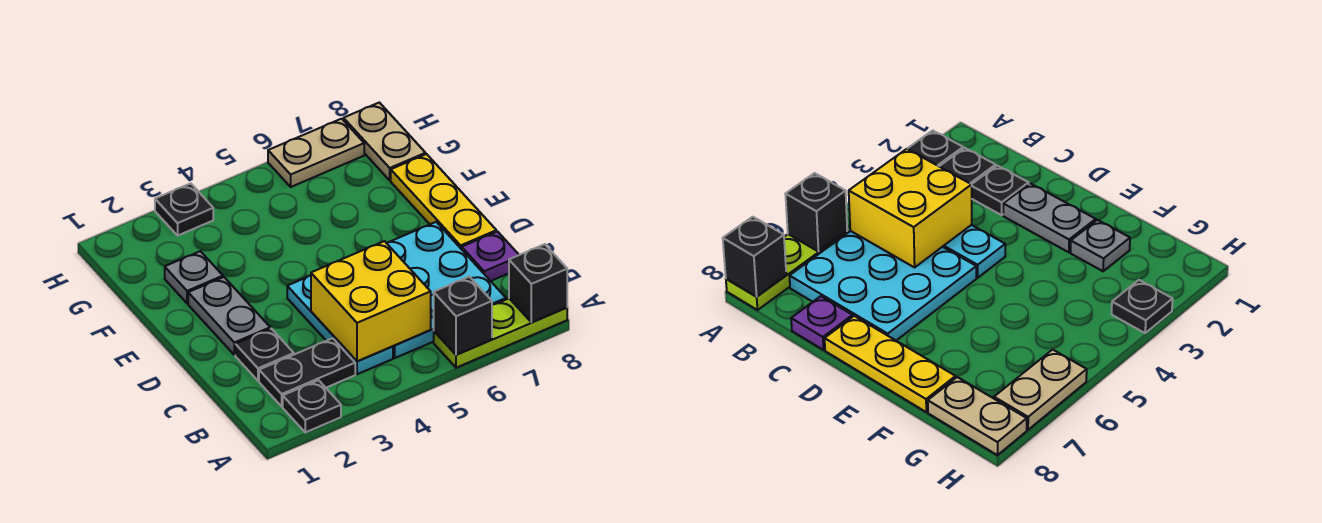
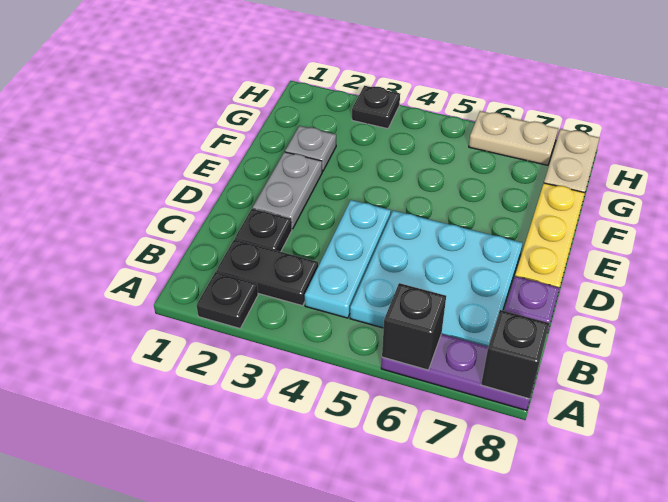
lime 1x3 plate [434,299,567,368] -> purple 1x3 plate [381,334,530,411]
yellow 2x2 brick [311,241,431,361] -> none

